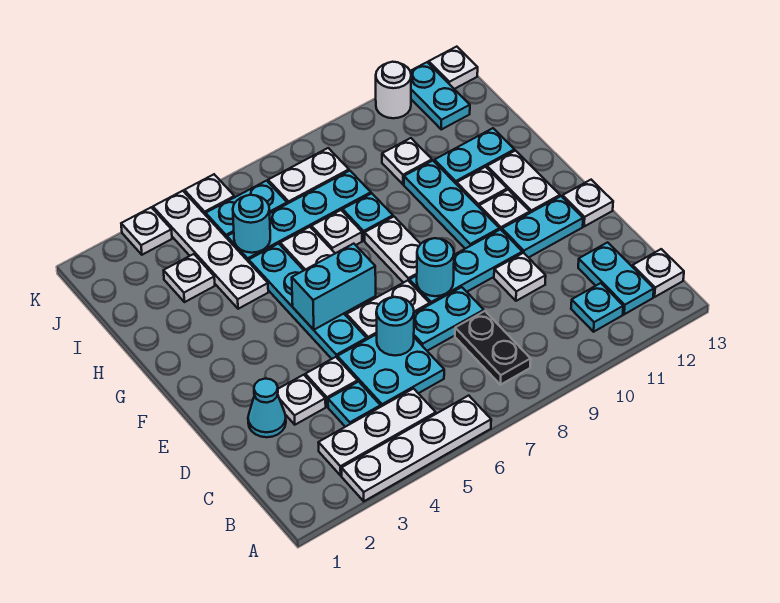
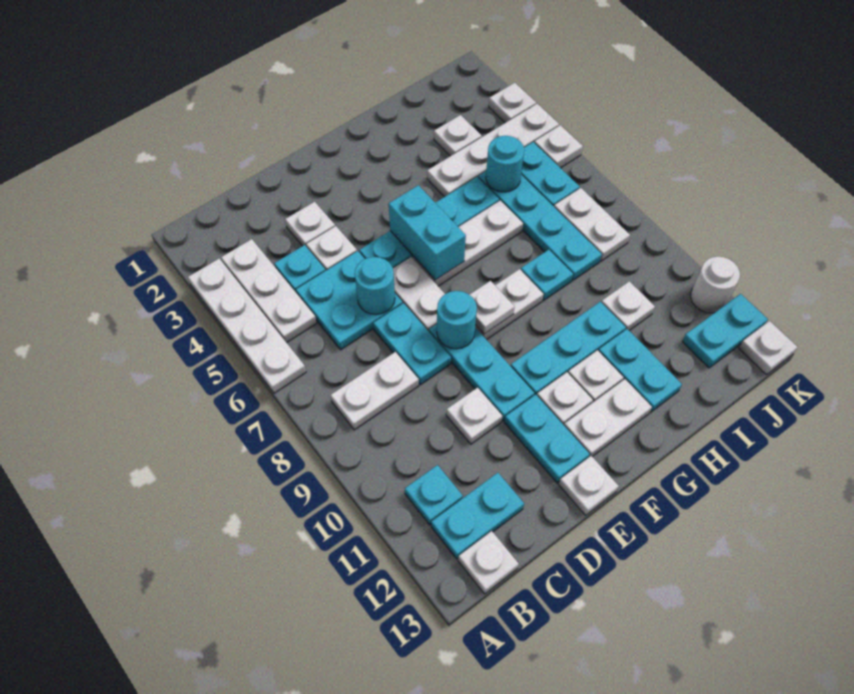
black 1x2 plate [455,311,531,385] -> white 1x2 plate [331,352,419,430]
cyan 1x1 cone [248,379,286,437] -> none
white 1x1 plate [311,210,362,253] -> white 1x1 plate moved to [469,281,515,334]

